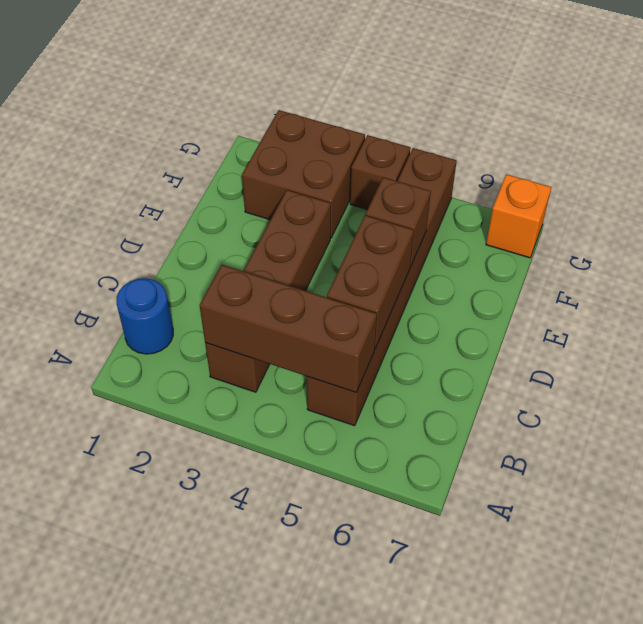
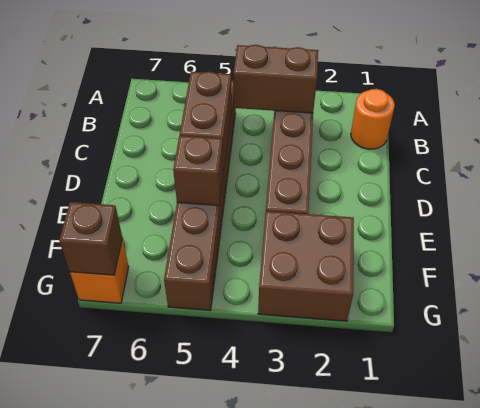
blue 1x1 round brick [117,278,173,354] -> orange 1x1 round brick [351,89,395,149]
brown 1x3 brick [200,265,377,392] -> brown 1x2 brick [234,45,318,113]
brown 1x1 brick [350,135,410,210] -> brown 1x1 brick moved to [59,202,122,275]

